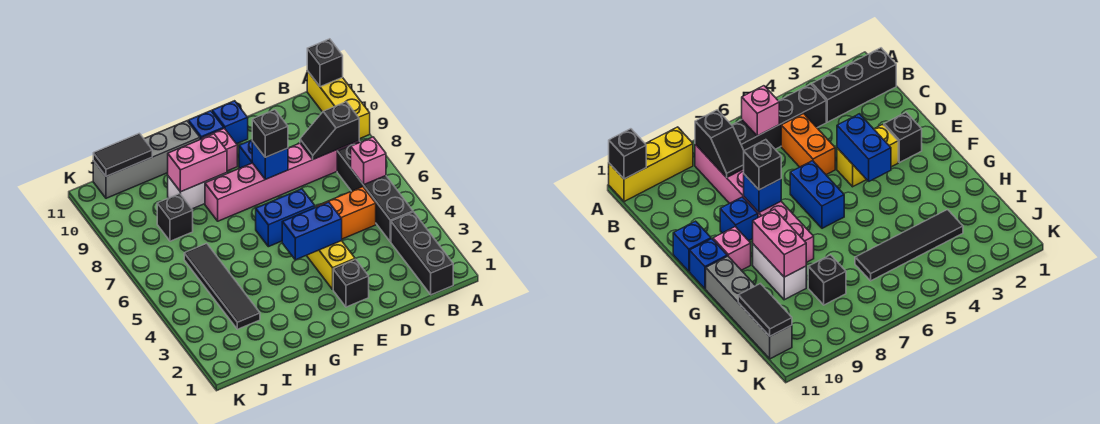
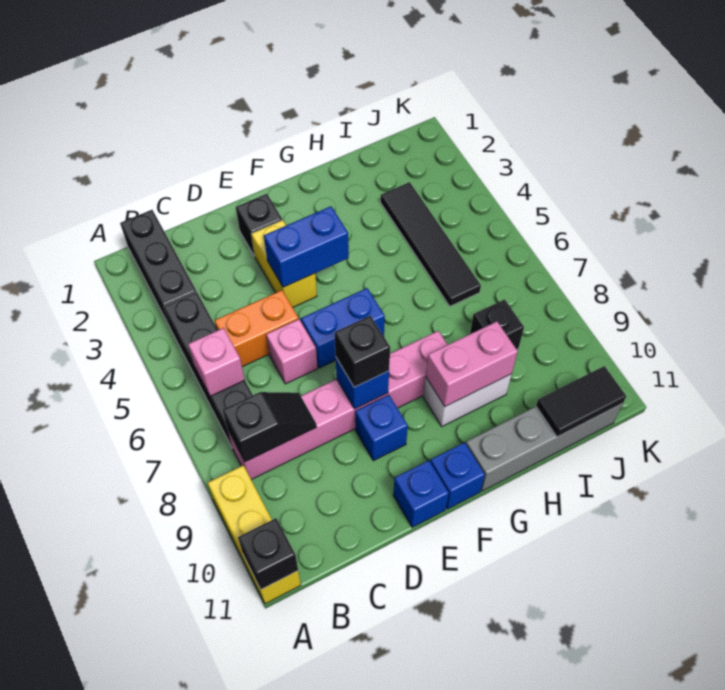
pink 1x1 brick [202,128,237,171] -> pink 1x1 brick moved to [266,319,318,384]

